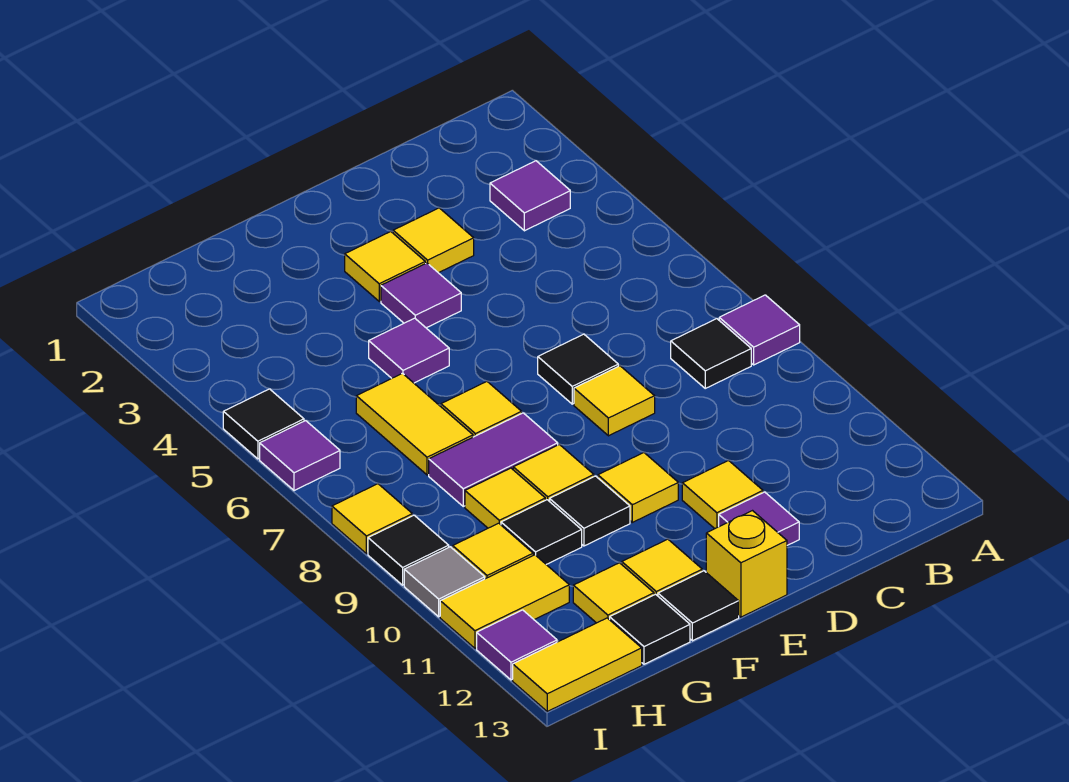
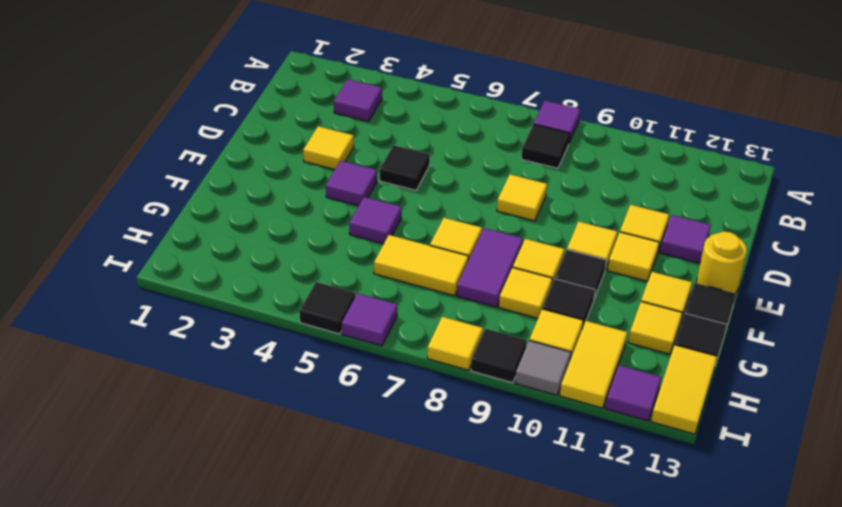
black 1x1 tile [538,334,618,404] -> black 1x1 tile moved to [380,145,430,190]
yellow 1x1 tile [345,232,425,301] -> yellow 1x1 tile moved to [608,232,659,281]
yellow 1x1 brick [706,511,787,617] -> yellow 1x1 round brick [697,232,747,293]

